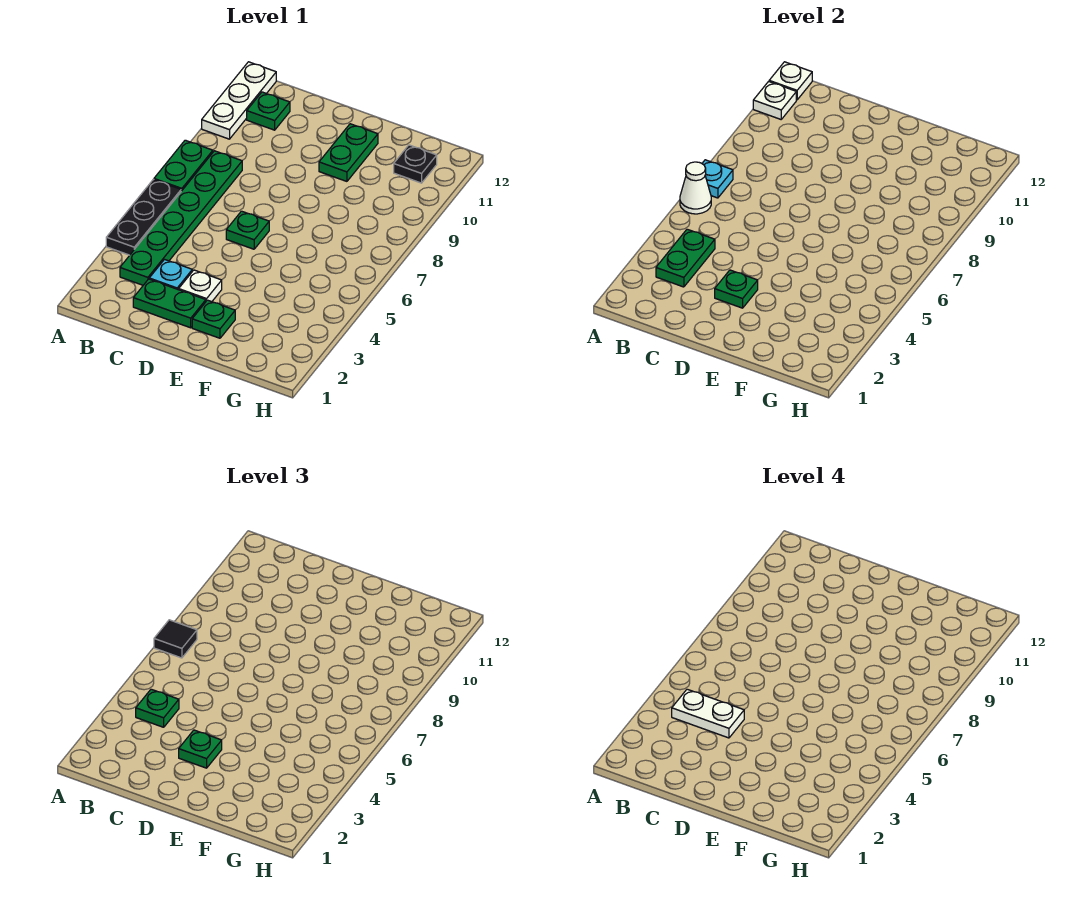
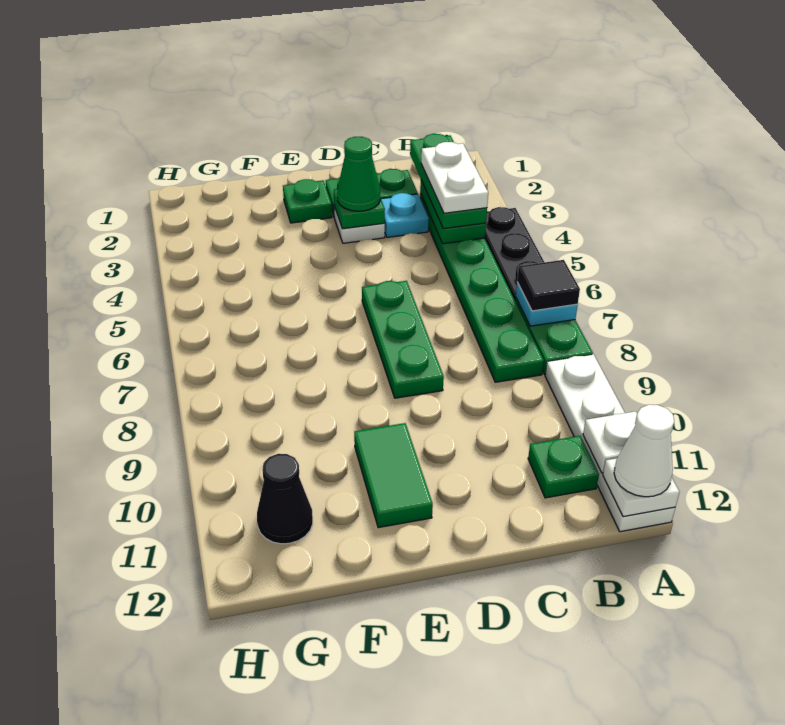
white 1x1 cone [680,162,711,214] -> white 1x1 cone moved to [614,405,674,497]
white 1x3 plate [202,62,276,139] -> white 1x4 plate [545,354,675,532]
green 1x1 plate [136,689,179,727] -> green 1x3 plate [410,134,487,229]
white 1x2 plate [672,689,744,738] -> white 1x2 plate turned to [421,142,488,213]
green 1x1 plate [179,730,222,768] -> green 1x1 cone [337,137,380,211]
green 1x1 plate [226,211,269,249] -> green 1x3 plate [362,281,444,398]
green 1x2 plate [319,124,378,181] -> green 1x2 tile [354,423,433,528]
black 1x1 plate [394,145,437,183] -> black 1x1 cone [257,454,313,544]

